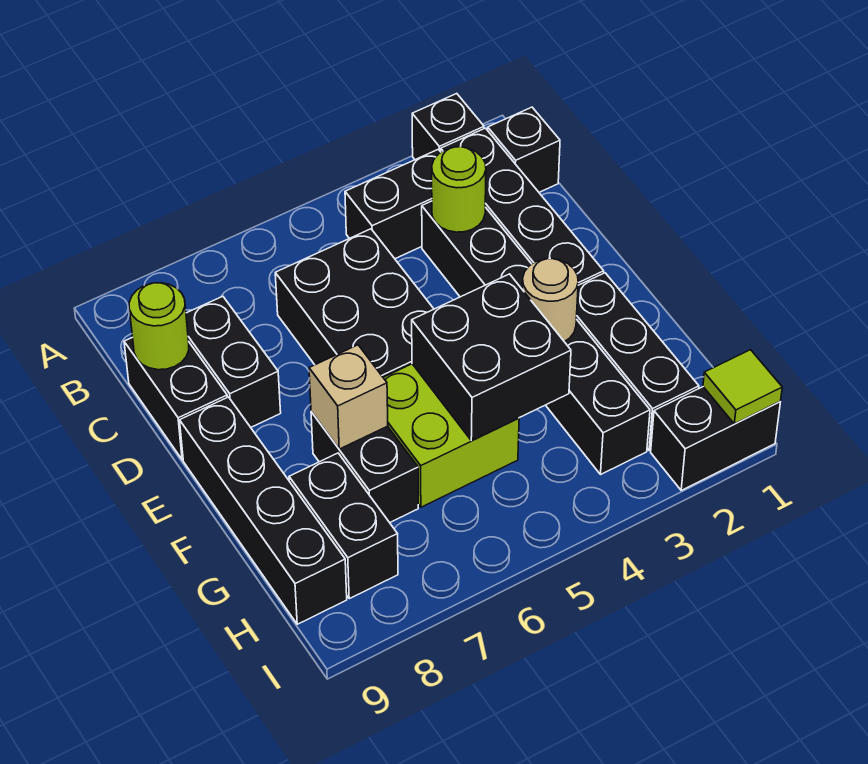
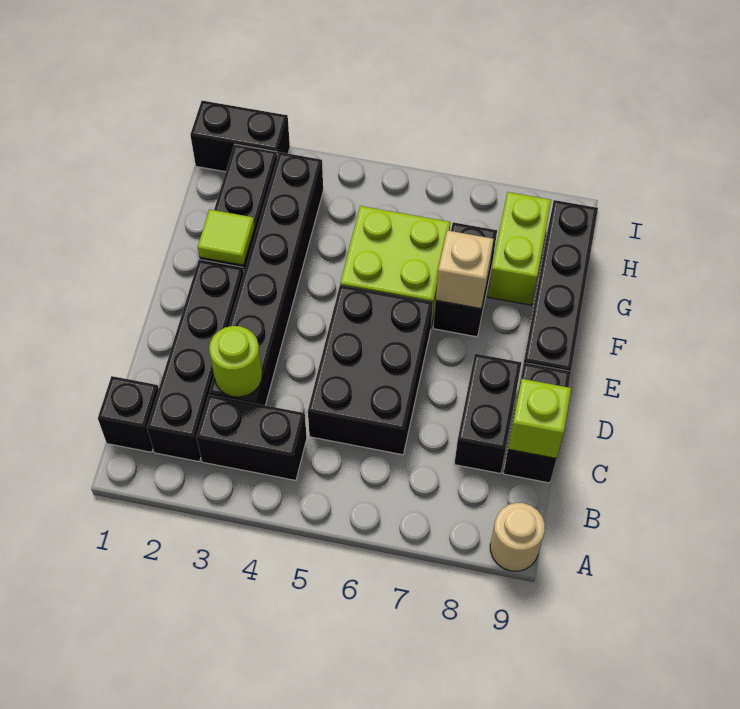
black 1x1 brick [412,94,484,160] -> none
lime 1x1 round brick [129,283,189,370] -> lime 1x1 brick [508,379,571,459]
tan 1x1 round brick [522,259,578,342] -> tan 1x1 round brick moved to [490,503,545,571]
black 2x2 brick [412,274,571,441] -> none
black 1x2 brick [289,453,398,599] -> lime 1x2 brick [488,192,551,305]
lime 1x1 tile [703,350,782,424] -> lime 1x1 tile moved to [198,209,255,265]

